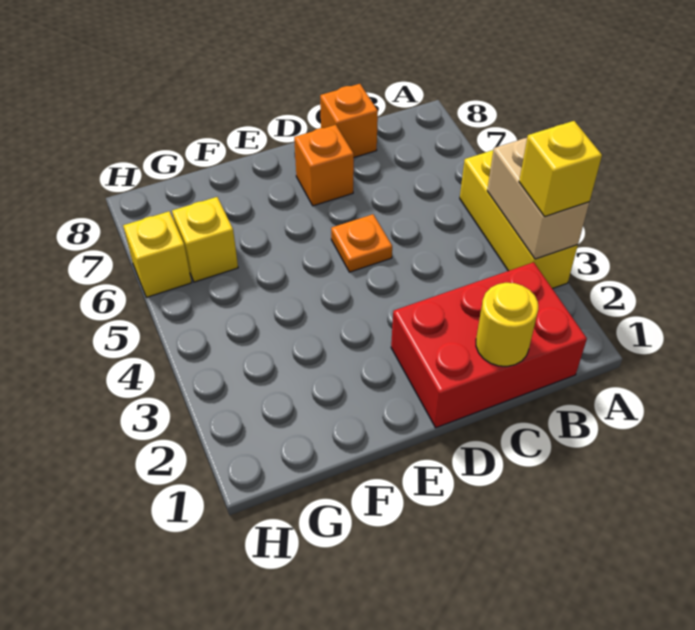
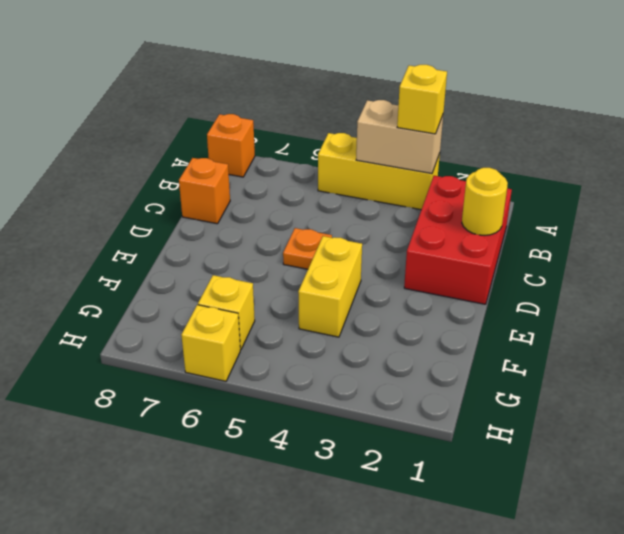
orange 1x1 brick [294,125,354,206] -> orange 1x1 brick moved to [207,114,255,177]
none -> yellow 1x2 brick [298,236,362,337]

